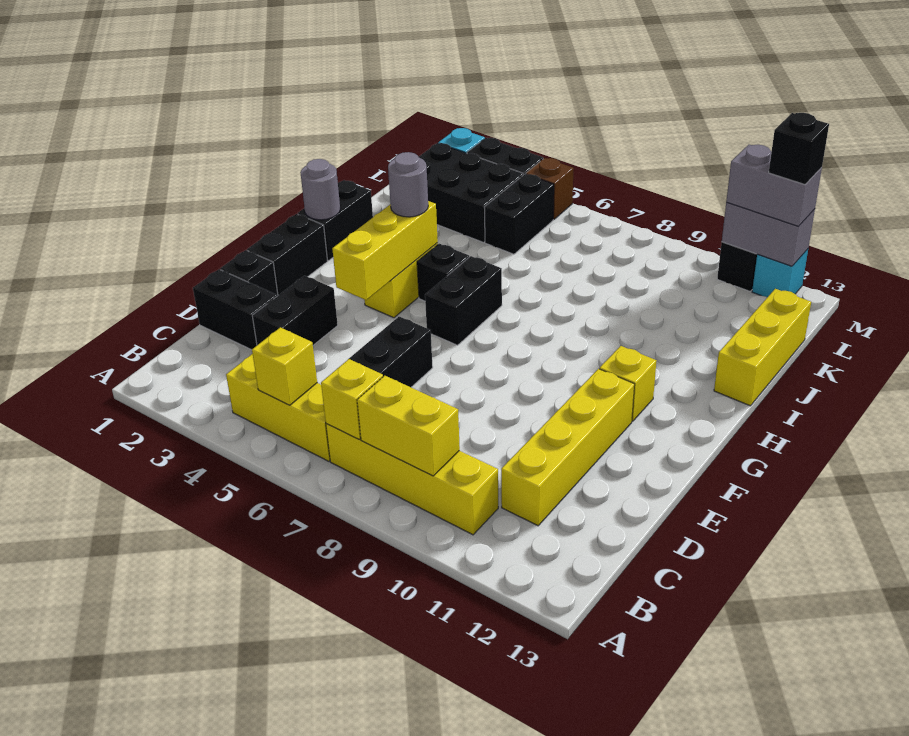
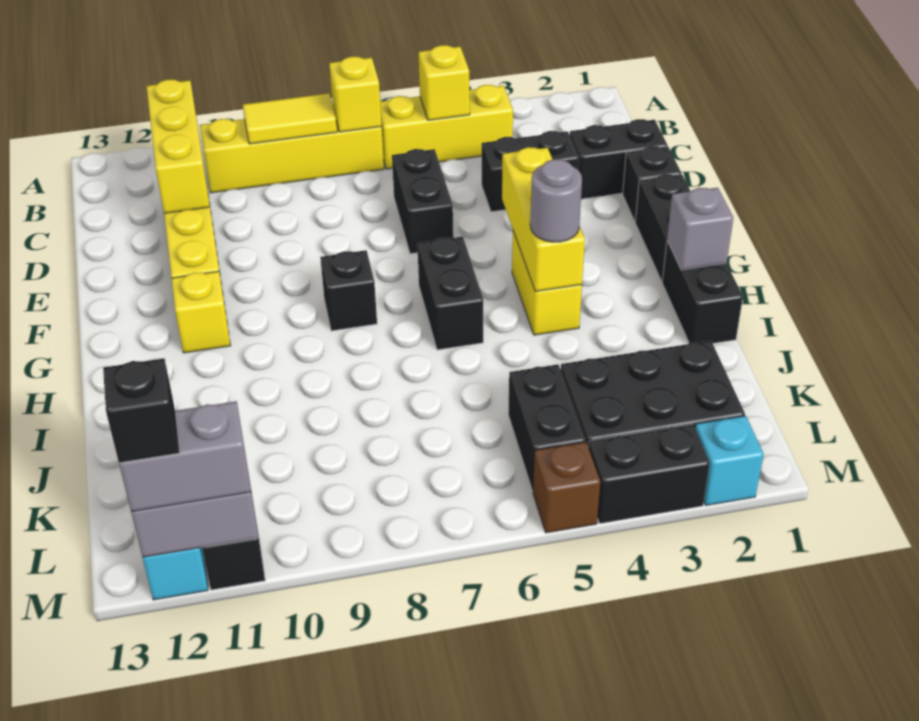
yellow 1x2 brick [357,376,460,476] -> yellow 1x2 tile [243,93,337,144]
black 1x2 brick [252,276,338,345] -> black 1x2 brick turned to [482,131,579,212]
grey 1x1 round brick [300,159,340,220] -> grey 1x1 brick [667,188,733,270]
black 1x1 brick [417,244,469,301] -> black 1x1 brick moved to [320,250,377,331]
yellow 1x3 brick [714,289,811,406] -> yellow 1x3 brick moved to [146,80,210,213]

